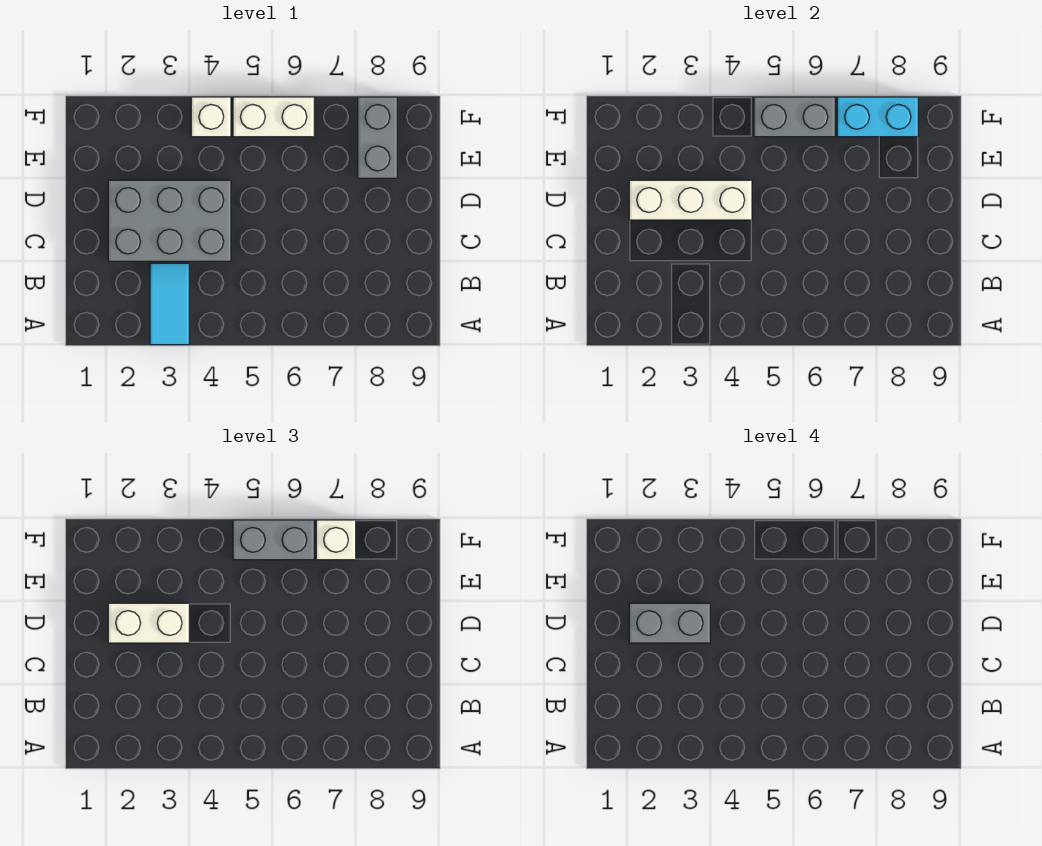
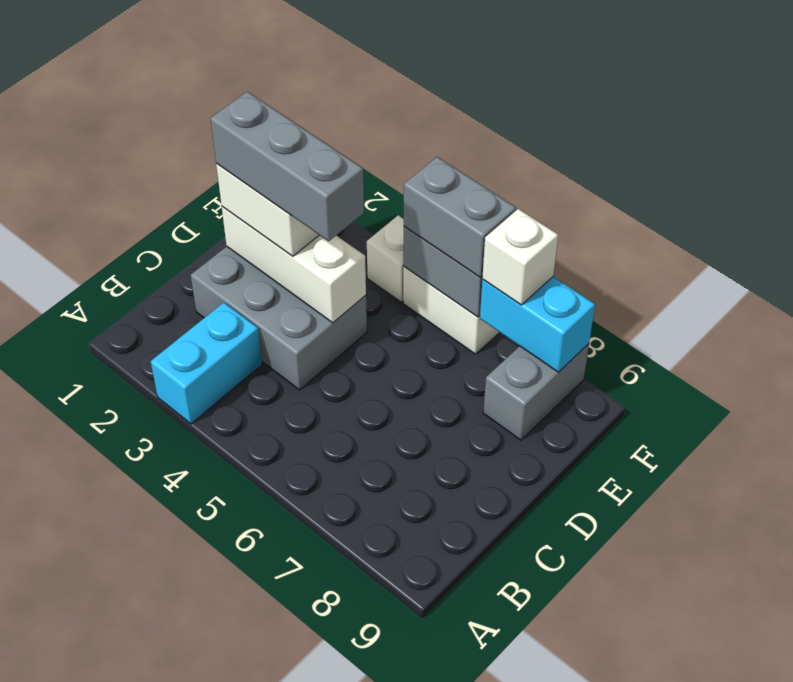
cyan 1x2 tile [150,263,189,345] -> cyan 1x2 brick [151,303,262,424]
grey 1x2 brick [629,603,710,643] -> grey 1x3 brick [211,92,364,241]

